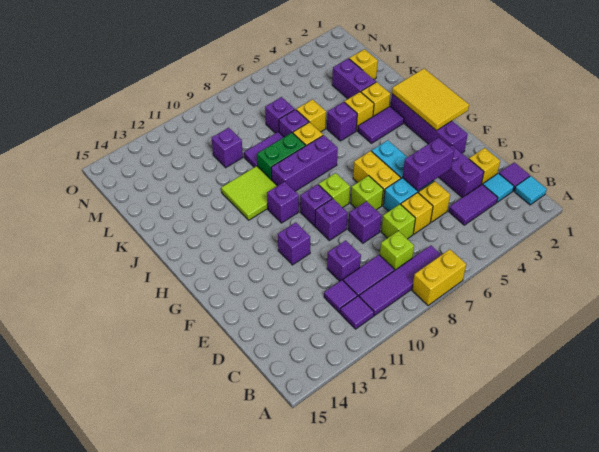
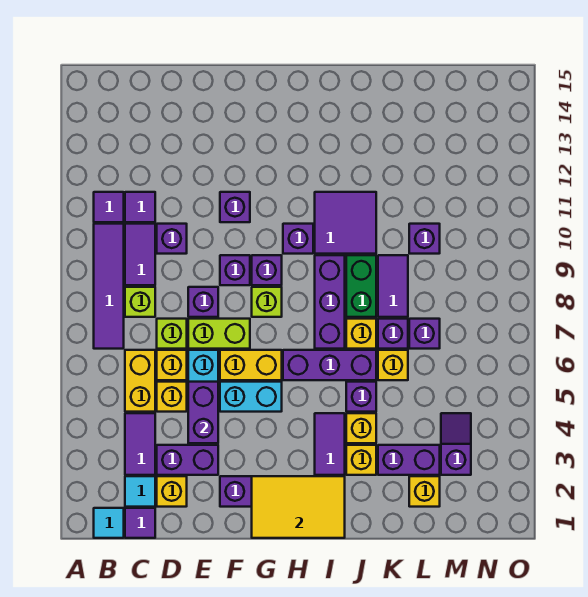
yellow 1x2 brick [412,249,466,306] -> yellow 1x2 brick moved to [125,350,155,412]
lime 1x1 brick [351,176,383,210] -> lime 1x2 brick [188,319,250,349]
none -> purple 1x3 brick [283,350,376,380]
lime 2x2 tile [221,166,277,220] -> purple 2x2 tile [315,192,376,254]
none -> purple 1x2 slope [441,413,471,475]

